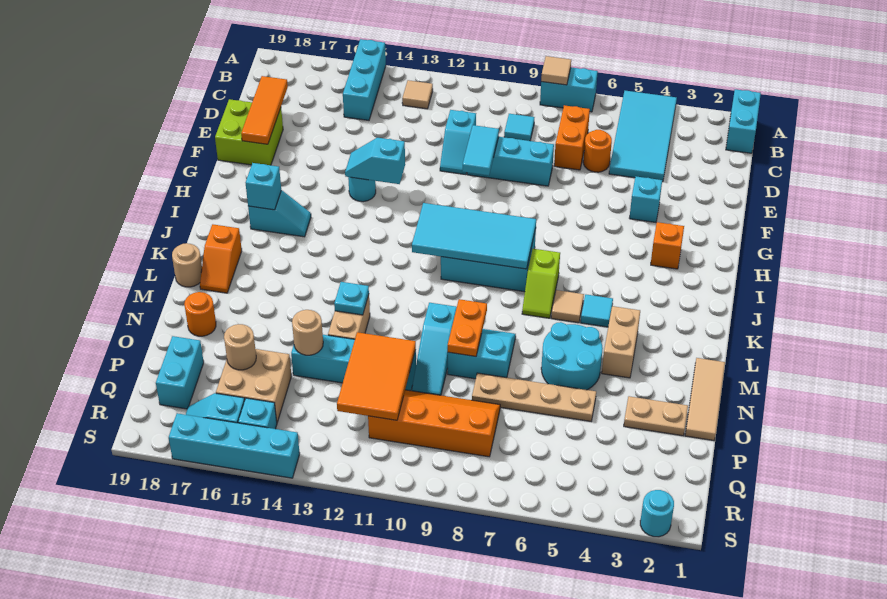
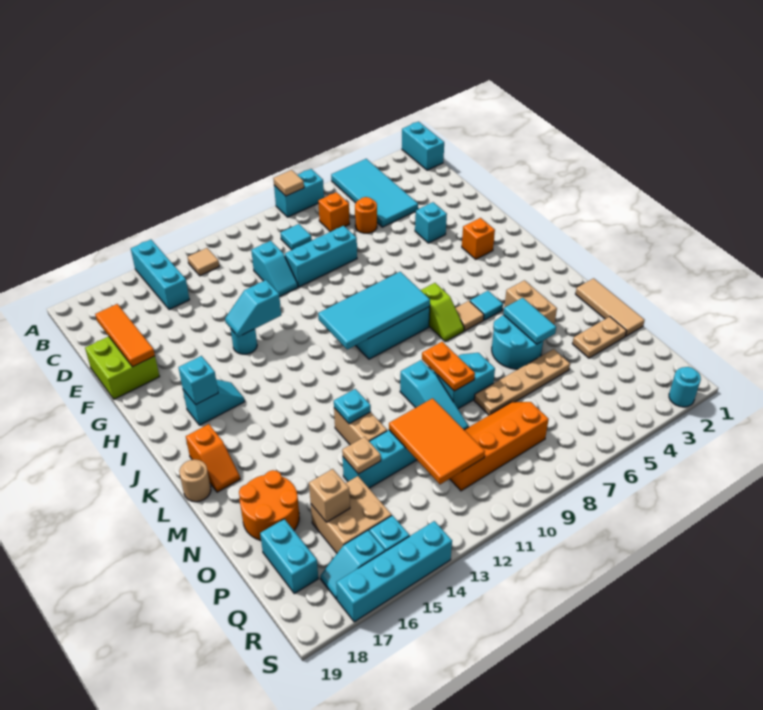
orange 1x2 brick [554,105,590,170] -> orange 1x1 brick [318,192,350,232]
cyan 1x2 tile [462,125,499,176] -> cyan 1x2 tile moved to [503,298,556,344]
orange 1x1 round brick [184,292,216,336] -> orange 2x2 round brick [239,470,299,541]
tan 1x1 round brick [292,310,323,355] -> tan 1x1 plate [342,437,381,474]
tan 1x1 round brick [224,324,256,370] -> tan 1x1 brick [309,469,350,522]

